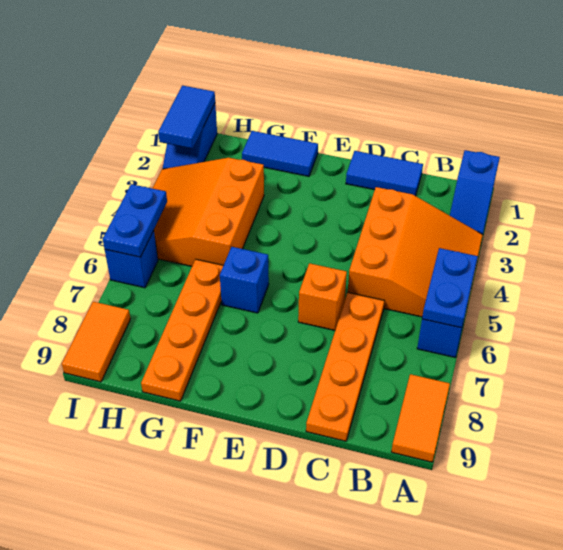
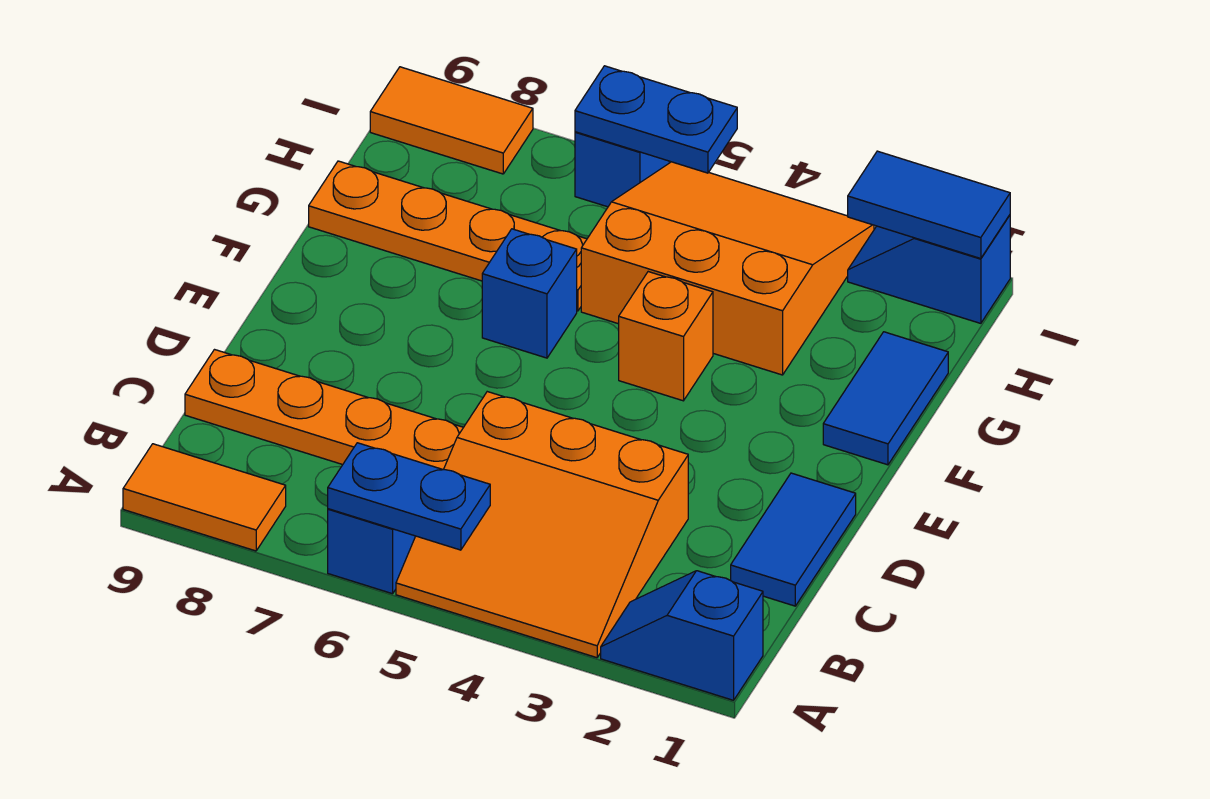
orange 1x1 brick [298,263,347,330] -> orange 1x1 brick moved to [619,272,713,401]

